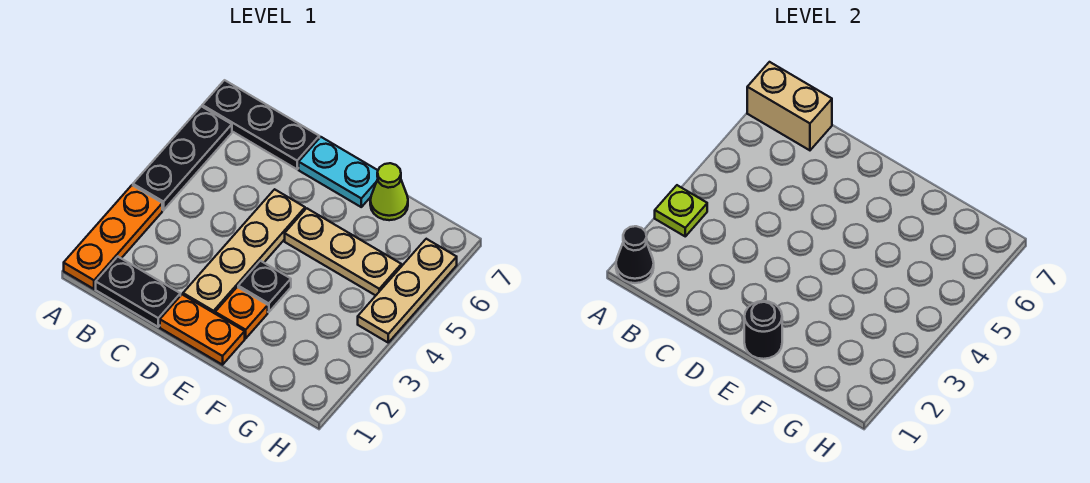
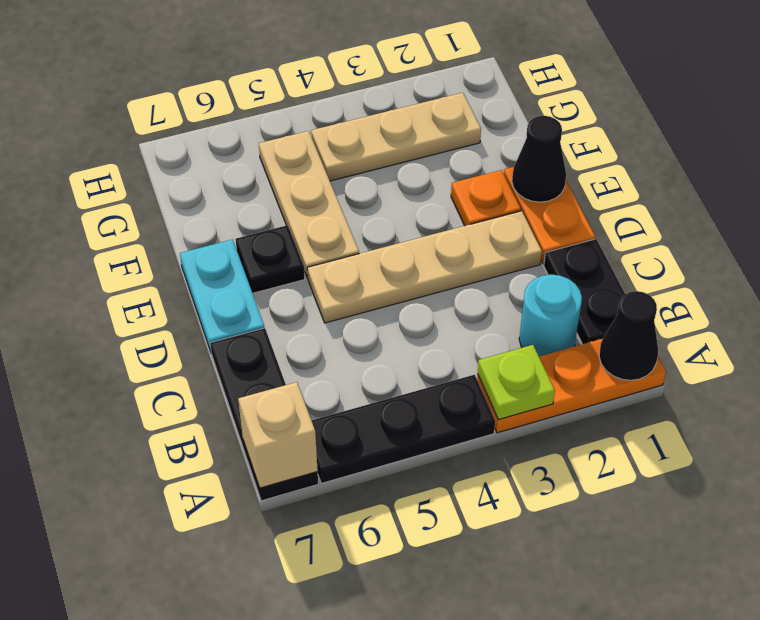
tan 1x2 brick [747,62,832,150] -> tan 1x1 brick [238,382,318,488]
none -> cyan 1x1 round brick [519,275,582,356]
black 1x1 round brick [744,301,782,359] -> black 1x1 cone [512,116,566,202]
black 1x1 plate [238,261,291,312] -> black 1x1 plate moved to [236,225,305,293]
lime 1x1 cone [370,163,408,220] -> none
tan 1x3 plate [358,239,457,342] -> tan 1x3 plate moved to [311,93,481,181]

